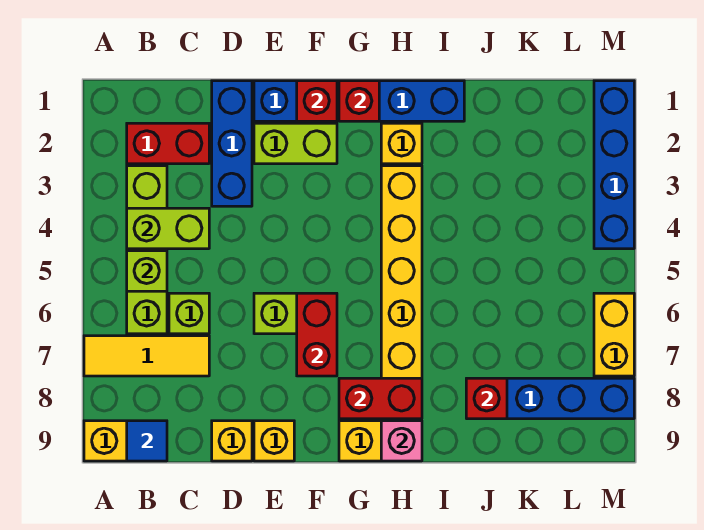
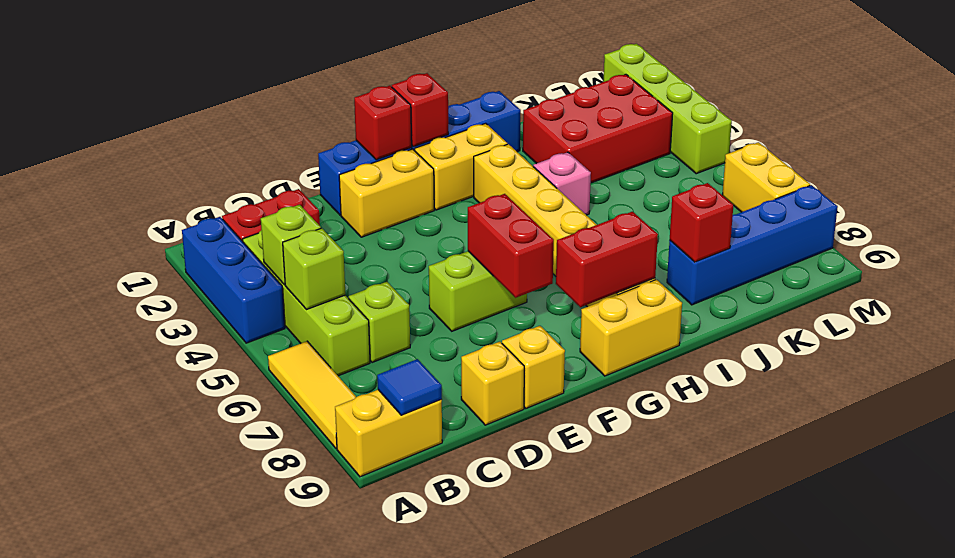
yellow 1x3 tile [84,336,209,376] -> yellow 1x3 tile turned to [268,341,356,449]
lime 1x2 brick [127,208,209,249] -> lime 1x1 brick [261,205,321,285]
blue 1x3 brick [212,81,252,206] -> blue 1x3 brick moved to [182,217,285,343]
lime 1x2 brick [254,123,337,164] -> yellow 1x2 brick [339,149,434,237]
yellow 1x1 brick [381,123,422,164] -> yellow 1x2 brick [415,123,507,210]
pink 1x1 brick [381,421,422,461] -> pink 1x1 brick moved to [533,152,591,215]
none -> red 2x3 brick [523,74,673,183]
blue 1x4 brick [594,81,634,249] -> lime 1x4 brick [603,44,732,174]

